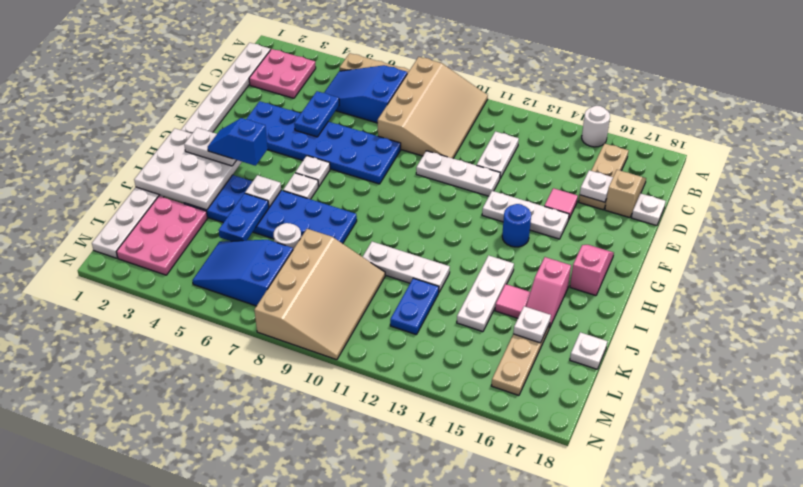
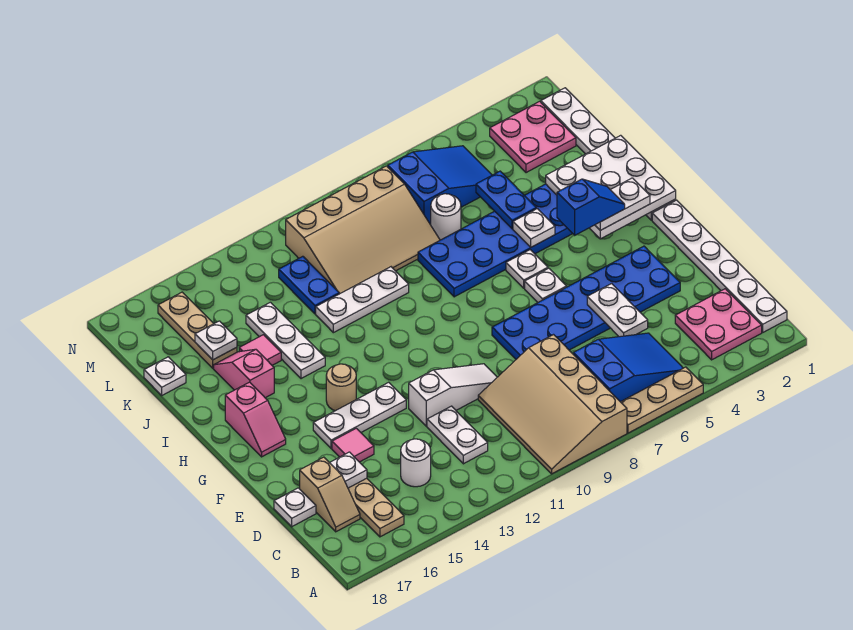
white 1x1 round brick [582,106,610,147] -> white 1x1 round brick moved to [401,439,431,487]
blue 1x2 plate [294,91,339,137] -> white 1x2 plate [587,284,648,337]
white 1x3 plate [416,151,500,196] -> white 1x3 slope [409,364,497,426]
blue 1x1 round brick [502,204,531,247] -> tan 1x1 round brick [326,364,356,411]
pink 2x3 plate [117,196,207,275] -> pink 2x2 plate [490,101,576,173]
tan 3x4 slope [254,229,385,360] -> tan 3x4 slope turned to [286,166,440,294]

